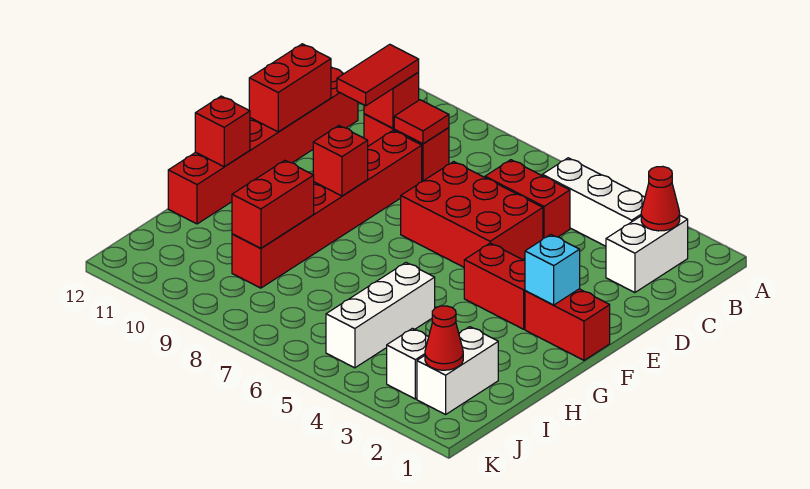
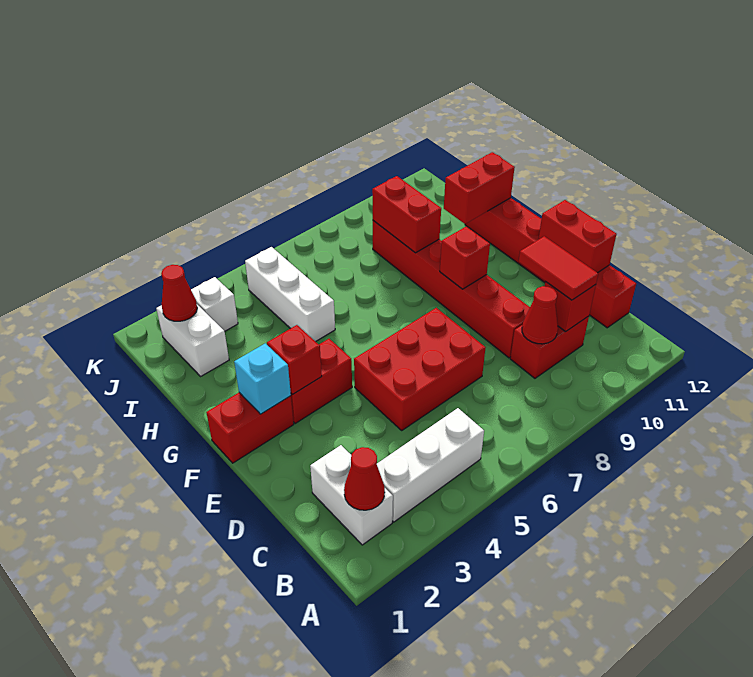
red 1x2 brick [485,160,570,238] -> red 1x2 brick moved to [444,152,515,224]
red 1x1 tile [394,100,449,144] -> red 1x1 cone [522,286,558,344]
red 1x1 brick [195,96,250,167] -> red 1x1 brick moved to [267,325,322,395]

